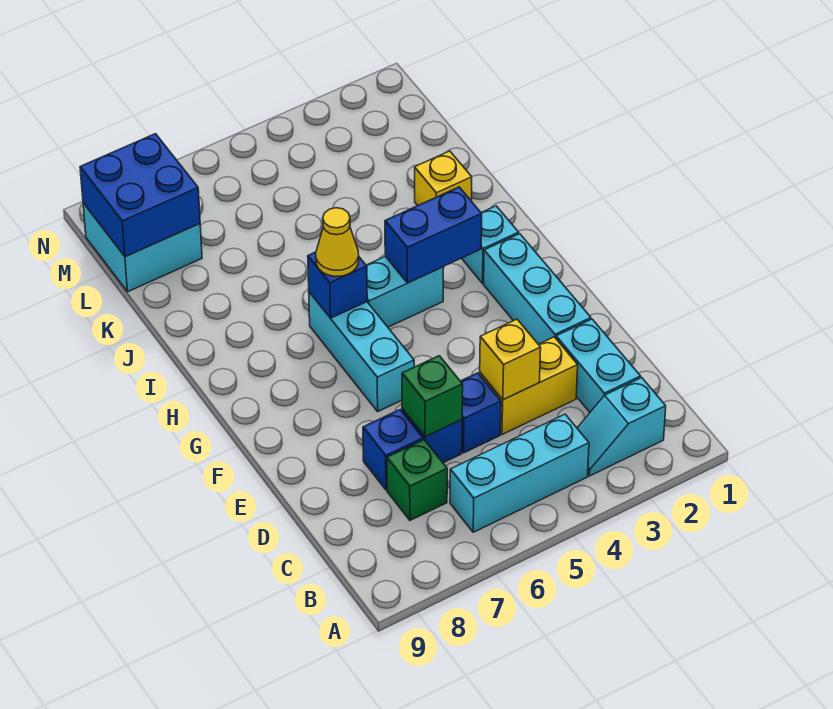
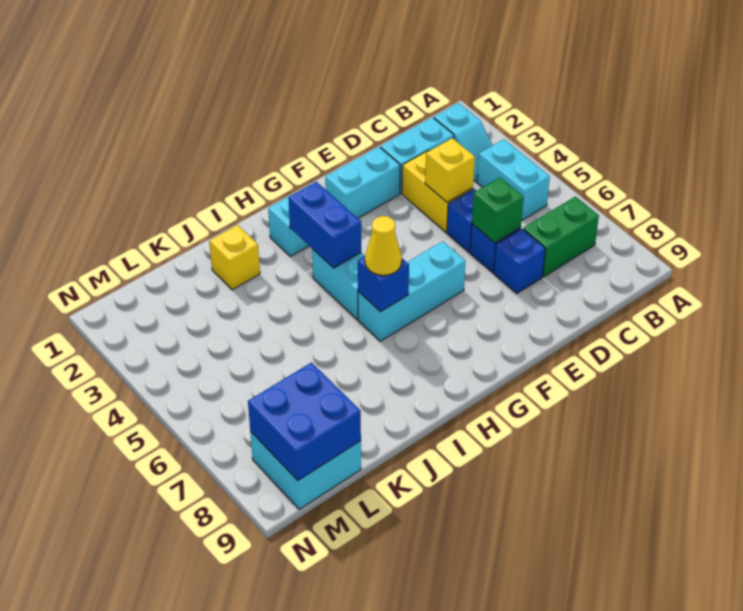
cyan 1x3 brick [450,414,589,532] -> cyan 1x2 brick [477,139,550,220]
green 1x1 brick [387,440,447,520] -> green 1x2 brick [523,197,599,277]
cyan 1x3 brick [484,234,591,344] -> cyan 1x2 brick [325,147,400,218]

